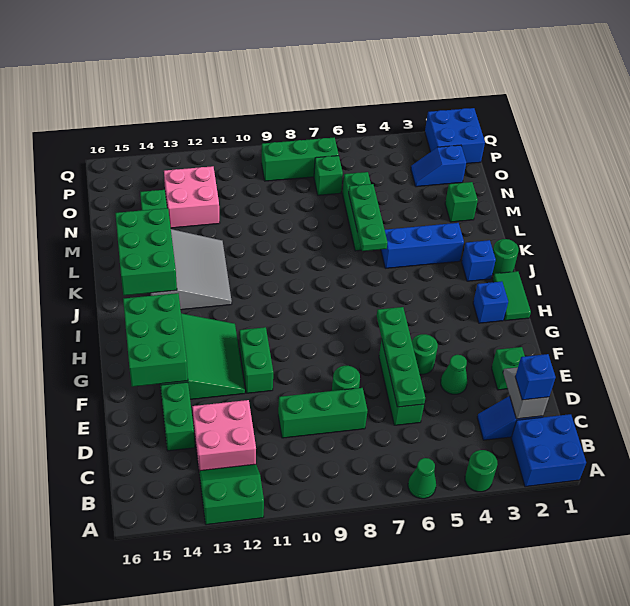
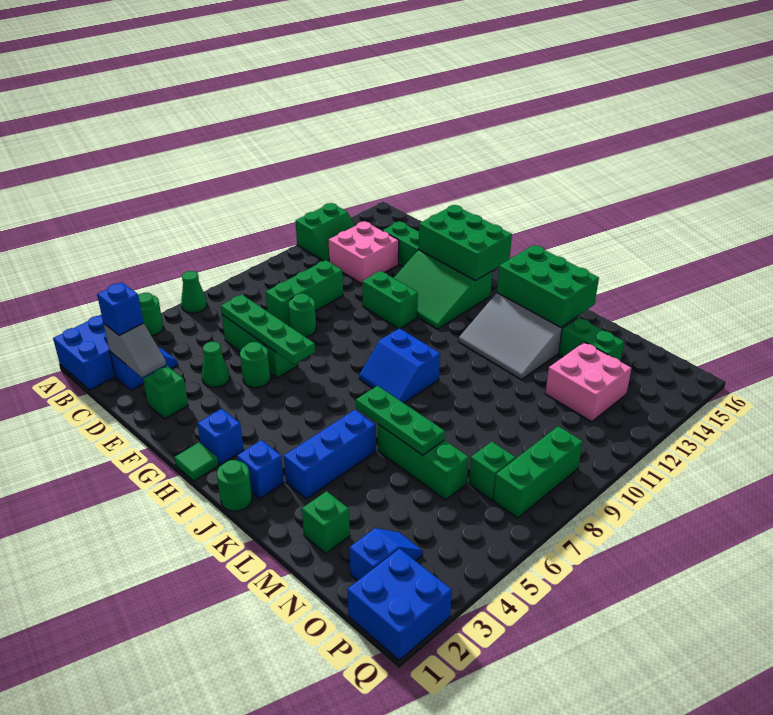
green 1x2 tile [493,271,531,321] -> green 1x1 tile [174,442,219,481]
none -> blue 2x2 slope [359,328,440,403]

